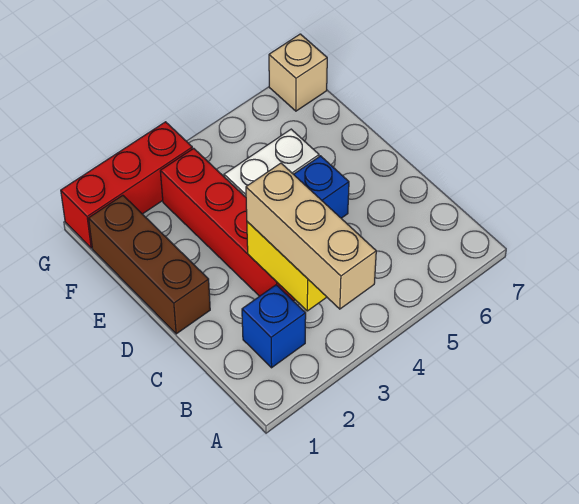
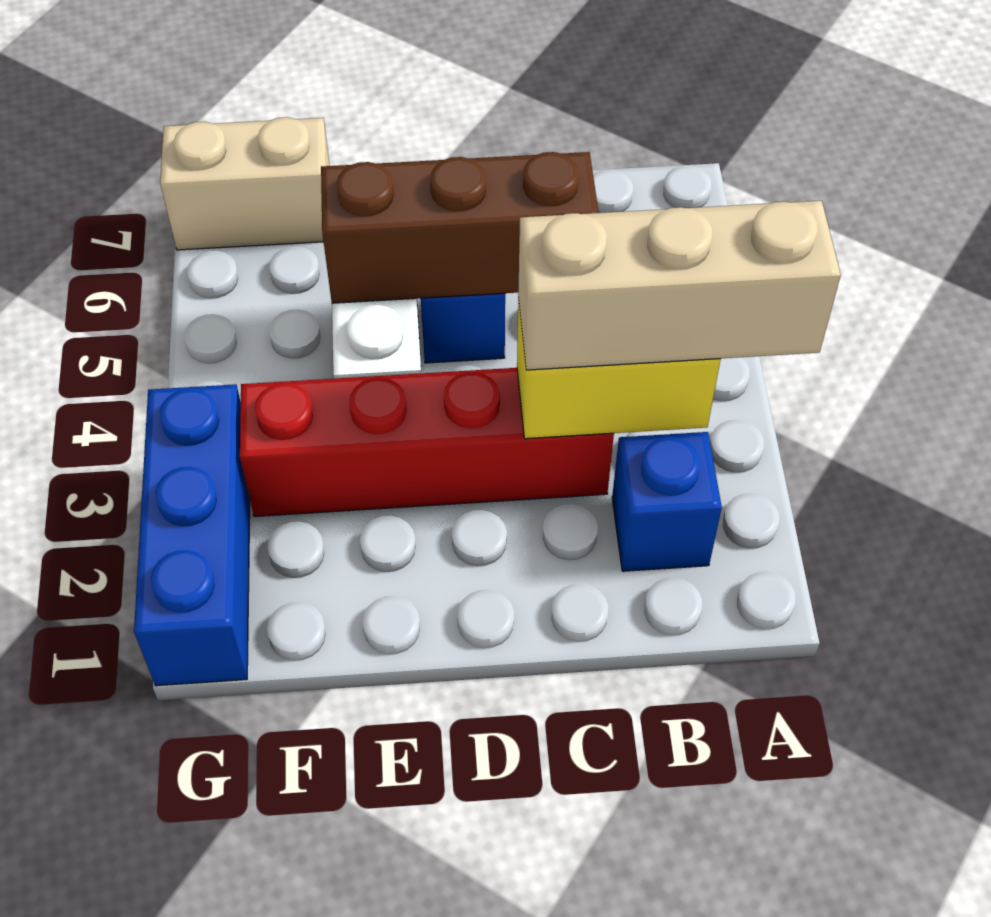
brown 1x3 brick [89,195,210,334] -> brown 1x3 brick moved to [321,152,599,303]
red 1x3 brick [61,122,192,248] -> blue 1x3 brick [134,384,250,686]
tan 1x1 brick [269,34,327,111] -> tan 1x2 brick [160,117,330,250]

